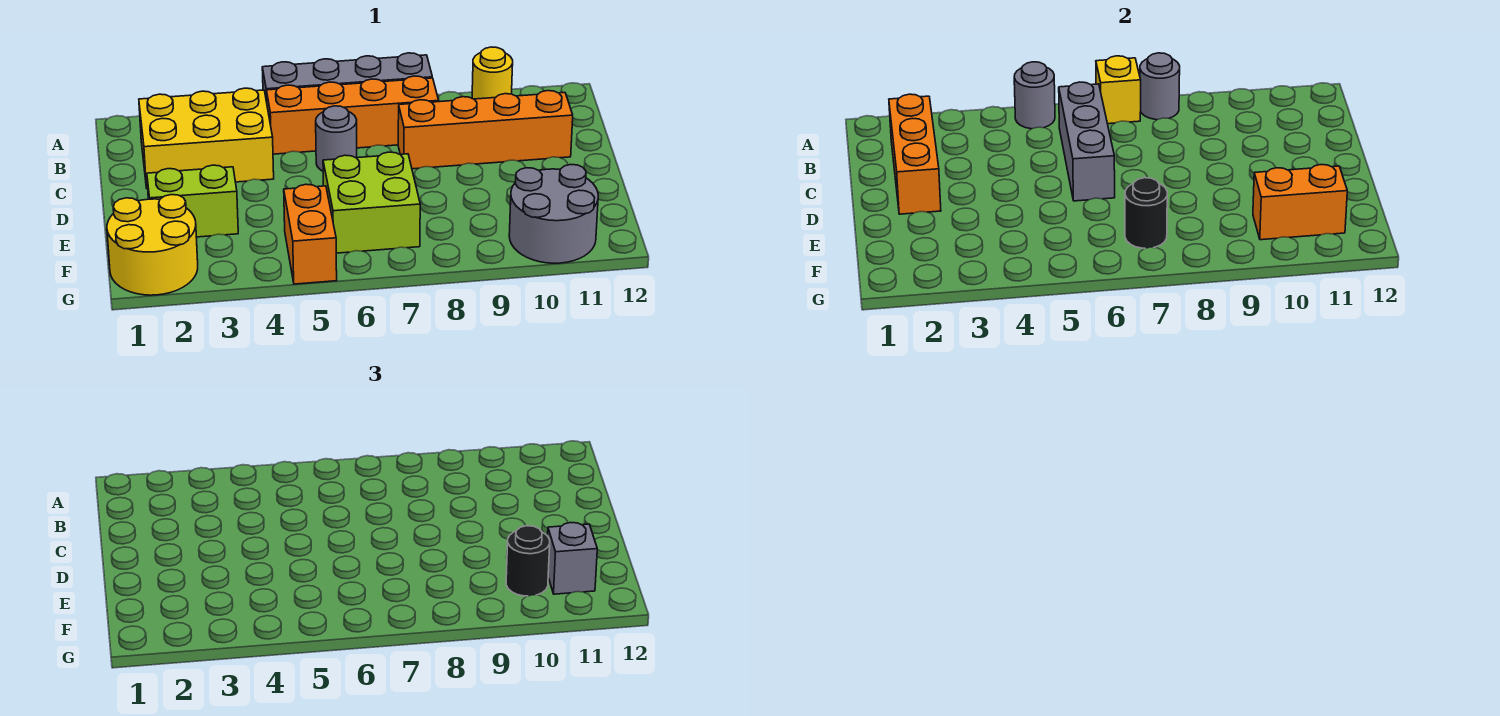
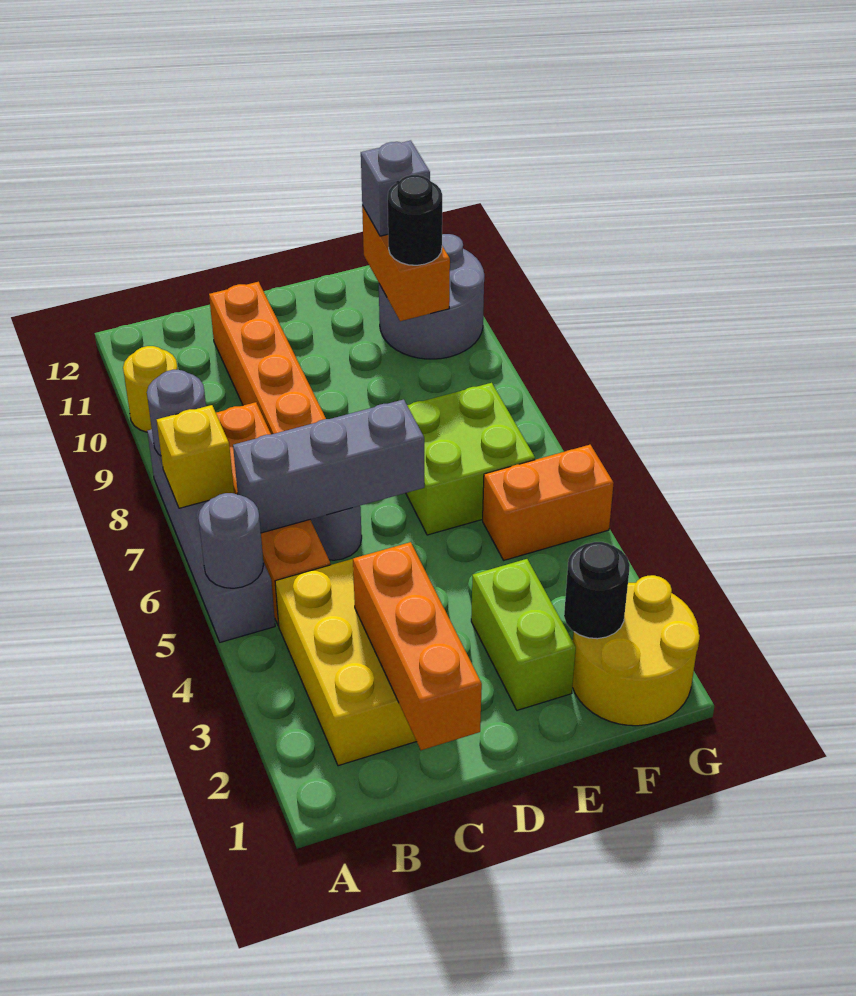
orange 1x3 brick [889,94,941,214] -> orange 1x3 brick turned to [353,542,482,750]
black 1x1 round brick [1125,178,1167,248] -> black 1x1 round brick moved to [564,542,630,639]

